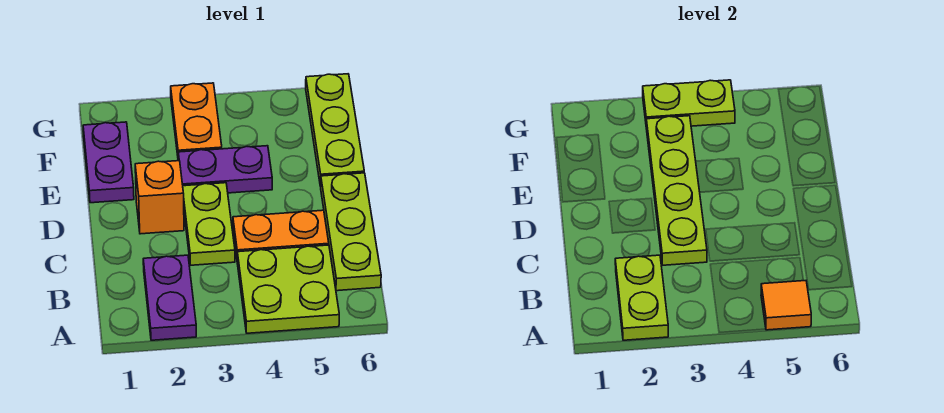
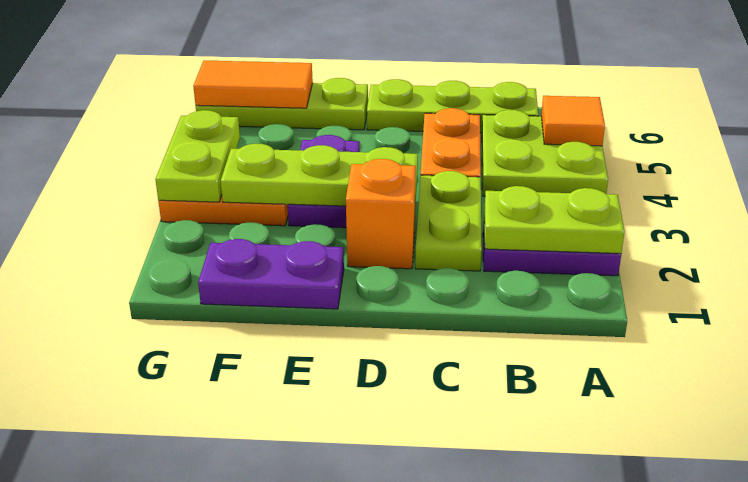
lime 1x2 plate [183,183,235,265] -> lime 1x2 plate turned to [415,171,482,271]
lime 1x4 plate [646,116,707,265] -> lime 1x3 plate [221,144,418,206]
none -> orange 1x2 tile [193,61,313,108]

